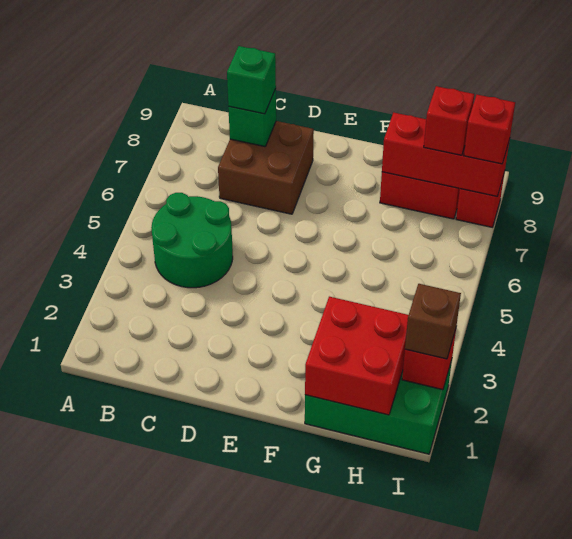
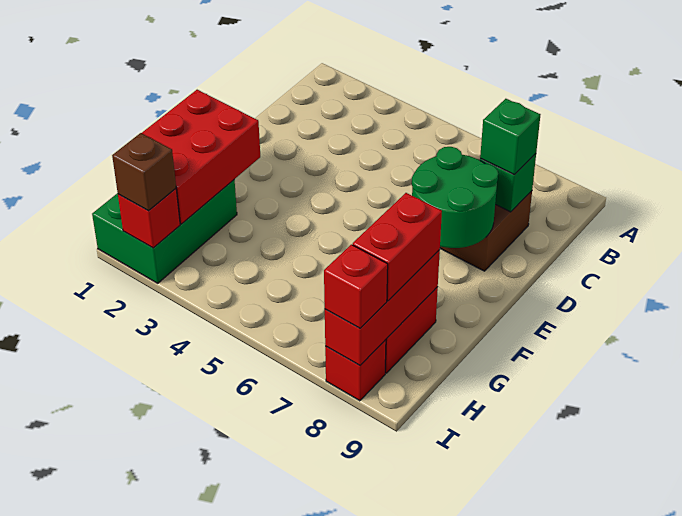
green 2x2 round brick [151,193,233,288] -> green 2x2 round brick moved to [412,147,498,248]
red 2x2 brick [305,297,408,415] -> red 2x3 brick [142,90,260,224]
red 1x1 brick [424,86,474,155] -> red 1x2 brick [353,193,442,301]

